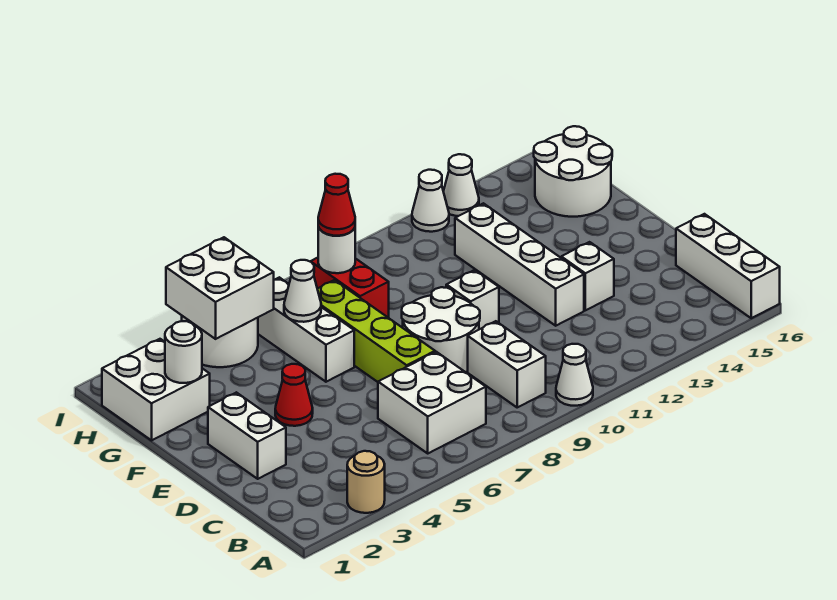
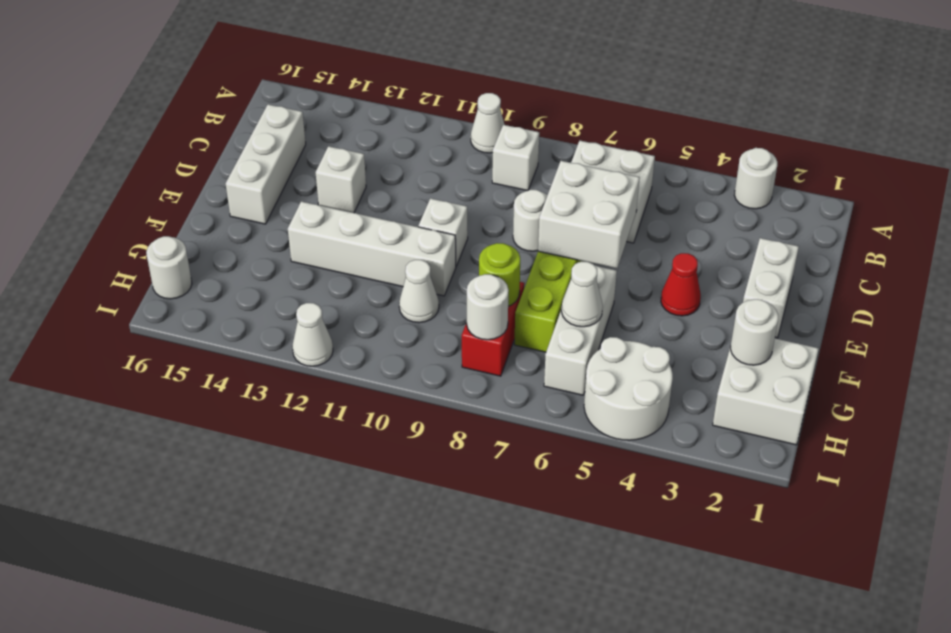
tan 1x1 round brick [347,451,385,513] -> white 1x1 round brick [734,148,777,209]
white 1x3 brick [676,214,780,318] -> white 1x3 brick moved to [226,104,306,224]
white 1x2 brick [468,321,546,407] -> white 1x1 brick [492,125,539,191]
white 2x2 round brick [402,287,480,372] -> white 1x1 round brick [513,190,547,251]
white 1x4 brick [455,203,584,326] -> white 1x4 brick turned to [288,201,456,296]
none -> lime 1x1 round brick [479,243,520,306]
white 2x2 round brick [534,126,612,217] -> white 1x1 round brick [146,236,192,299]
white 2x2 brick [166,237,274,339] -> white 2x2 brick moved to [538,161,640,268]
red 1x1 cone [318,174,355,236] -> none
white 1x1 cone [443,154,479,216] -> white 1x1 cone moved to [399,260,439,323]

